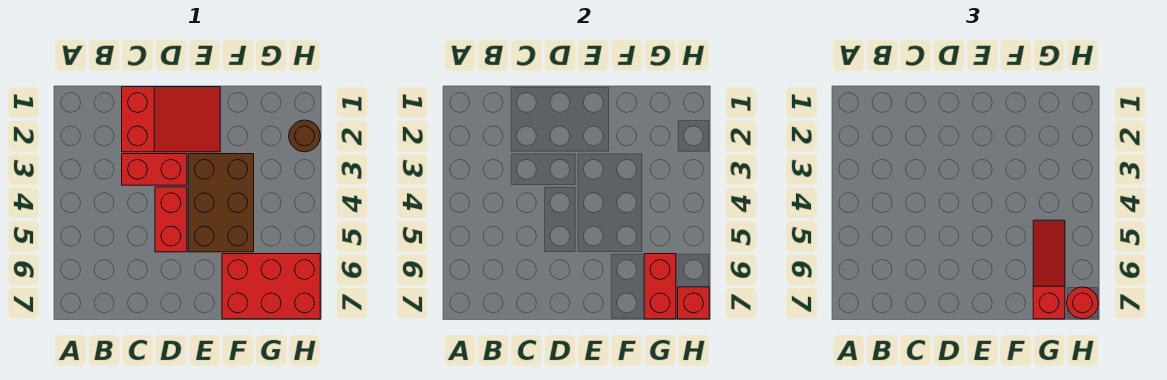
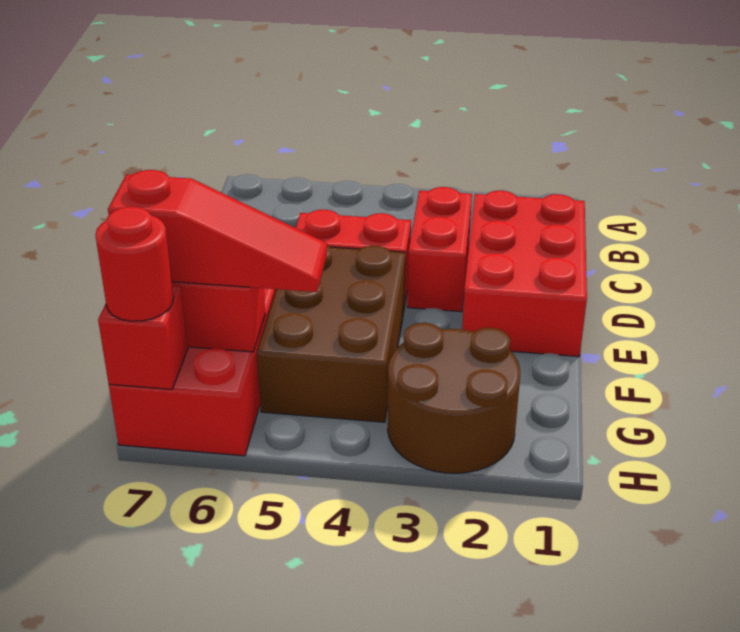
red 2x3 slope [122,87,220,152] -> red 2x3 brick [462,191,587,357]
brown 2x3 brick [188,154,254,252] -> brown 2x3 brick turned to [257,245,405,422]
brown 1x1 round brick [289,120,320,152] -> brown 2x2 round brick [388,323,520,473]

